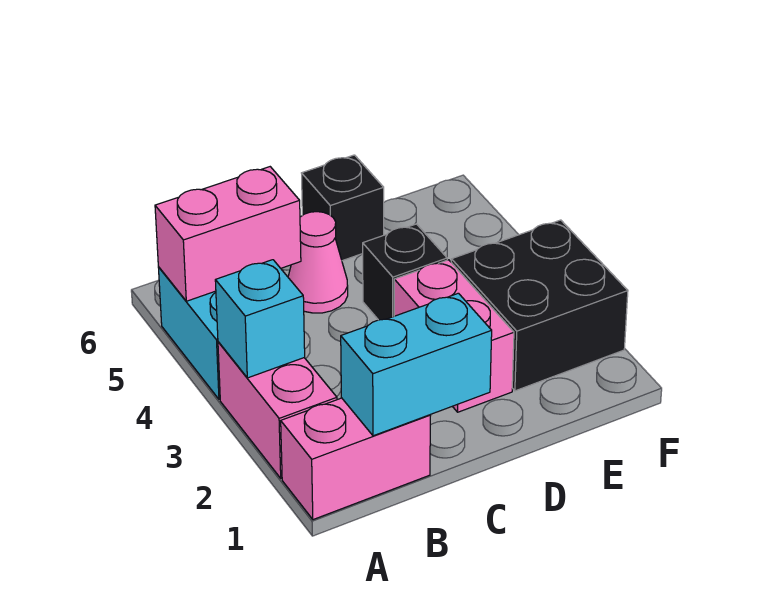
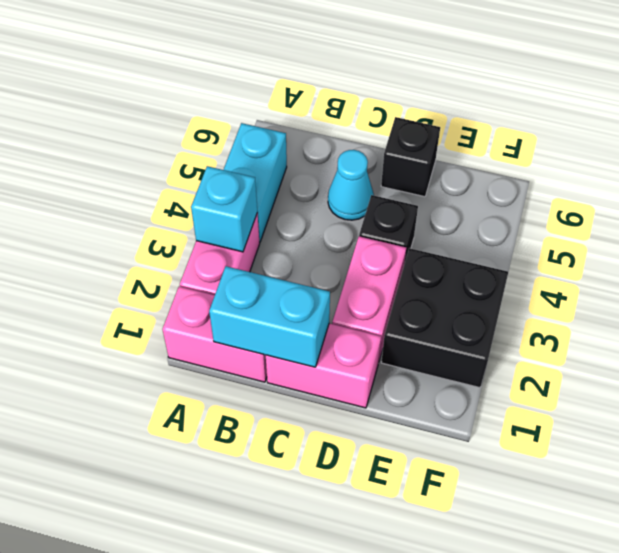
pink 1x2 brick [155,167,301,301] -> pink 1x2 brick moved to [266,323,381,408]
pink 1x1 cone [288,212,348,313] -> cyan 1x1 cone [328,150,374,220]

